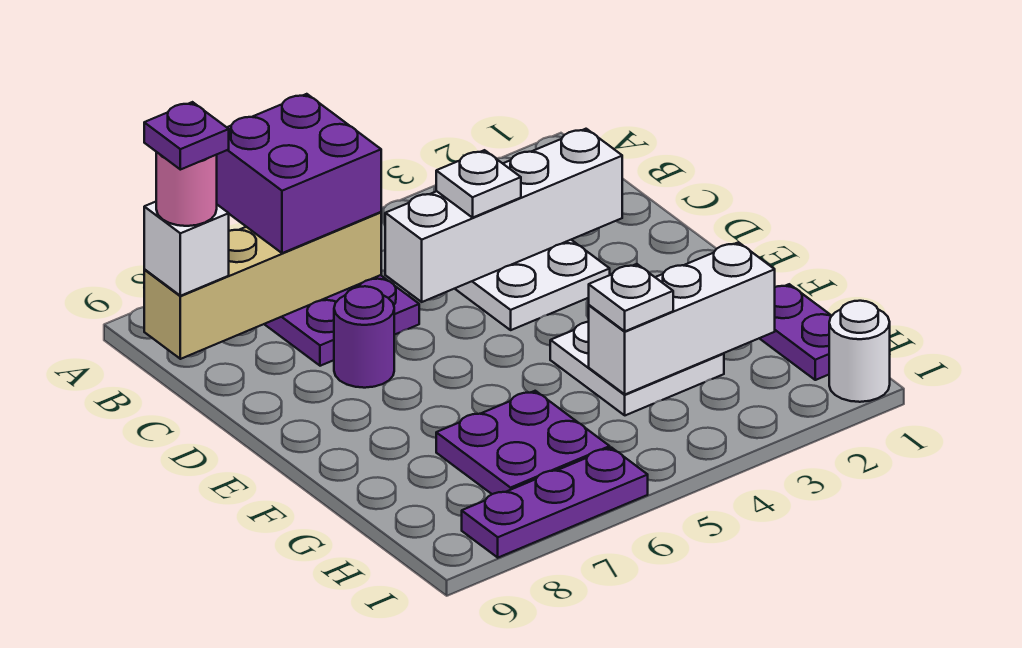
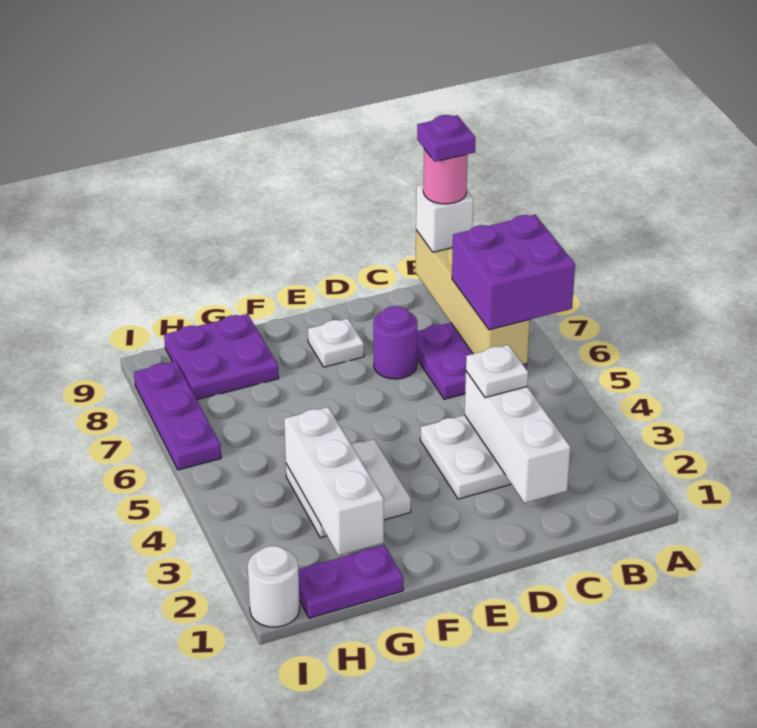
white 1x4 brick [385,129,622,302] -> white 1x3 brick [464,371,570,503]
white 1x1 plate [589,264,673,331] -> white 1x1 plate moved to [308,319,364,367]
purple 2x2 plate [436,391,610,494] -> purple 2x2 plate moved to [164,314,279,400]

